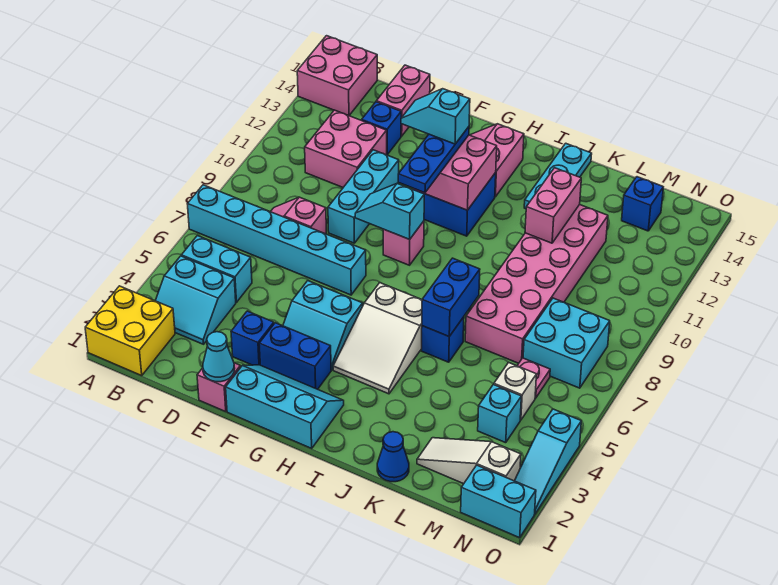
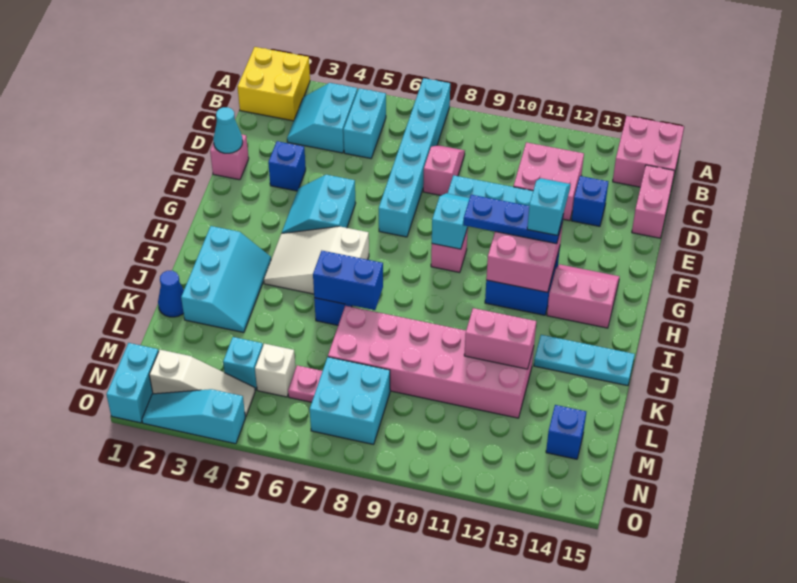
pink 1x2 brick [376,65,430,136] -> pink 1x2 brick turned to [632,165,675,238]
cyan 2x3 slope [226,365,344,448] -> cyan 2x3 slope moved to [181,226,271,333]
blue 1x2 brick [259,323,331,389] -> none
white 1x3 slope [417,438,521,484] -> white 1x3 slope turned to [149,350,255,417]

